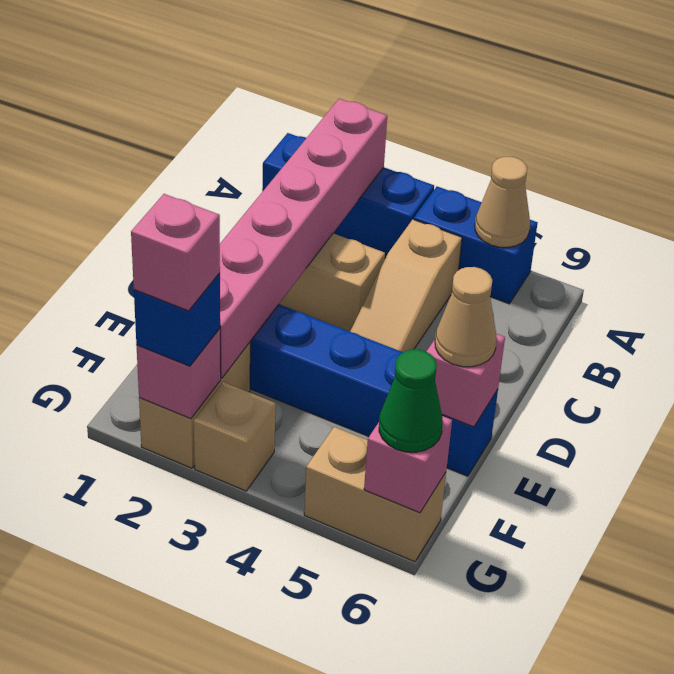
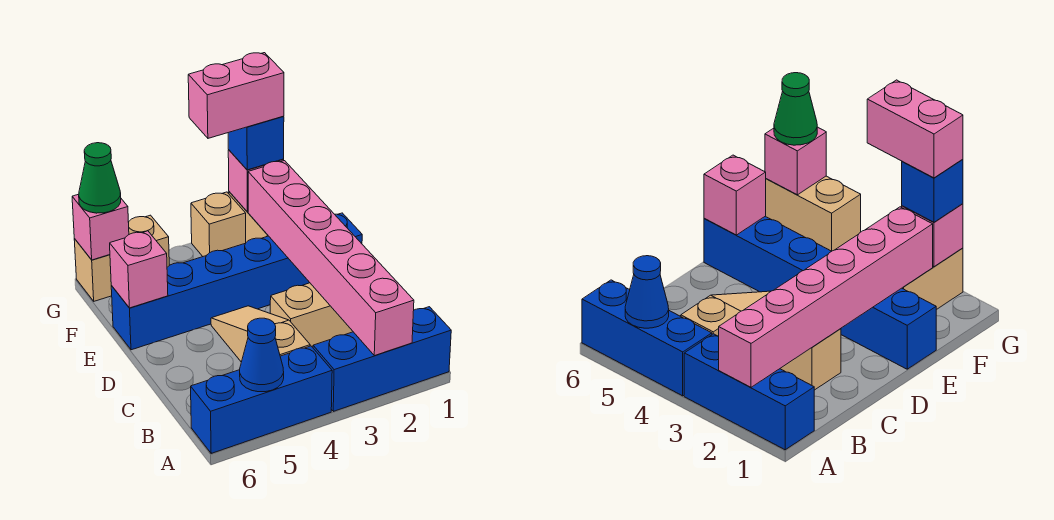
blue 1x2 brick [414,186,538,304] -> blue 1x3 brick [191,346,332,453]
tan 1x1 cone [475,157,530,247] -> blue 1x1 cone [240,318,284,392]
tan 1x1 cone [435,267,497,367] -> none
pink 1x1 brick [131,194,220,311] -> pink 1x2 brick [188,53,284,138]

